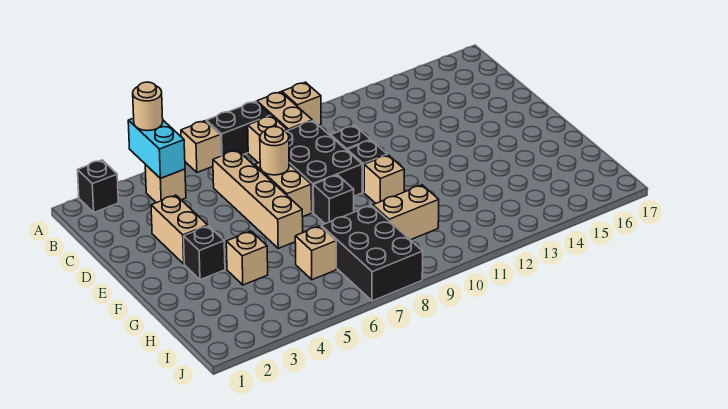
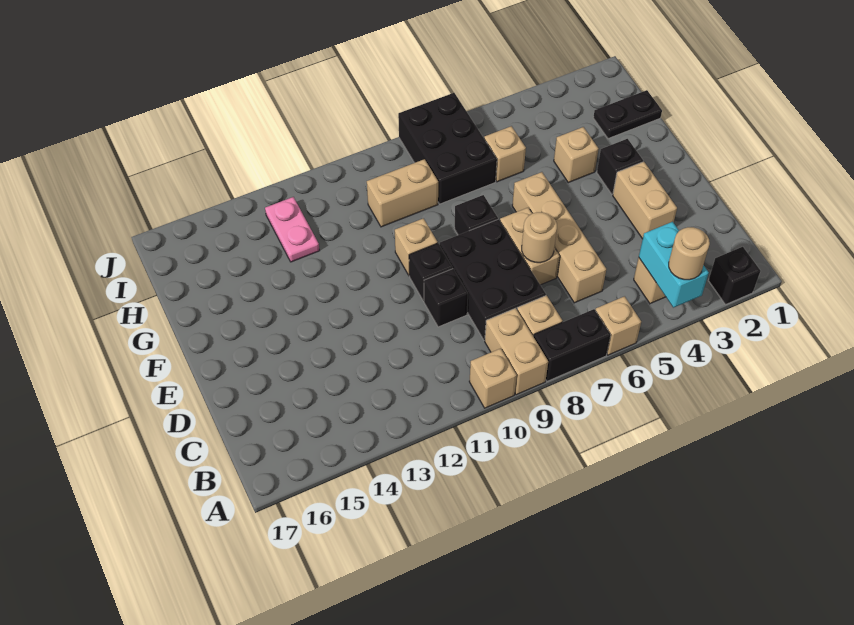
none -> black 1x2 plate [593,90,662,139]
none -> pink 1x2 plate [265,197,320,262]

